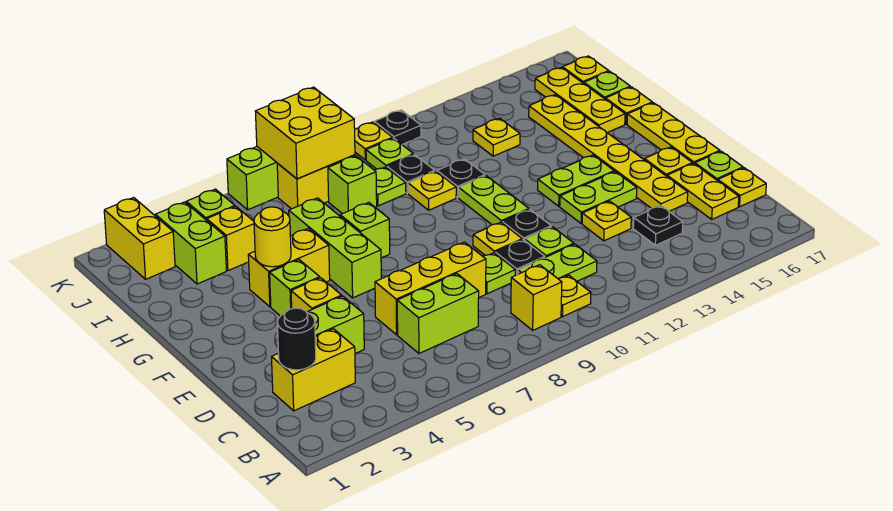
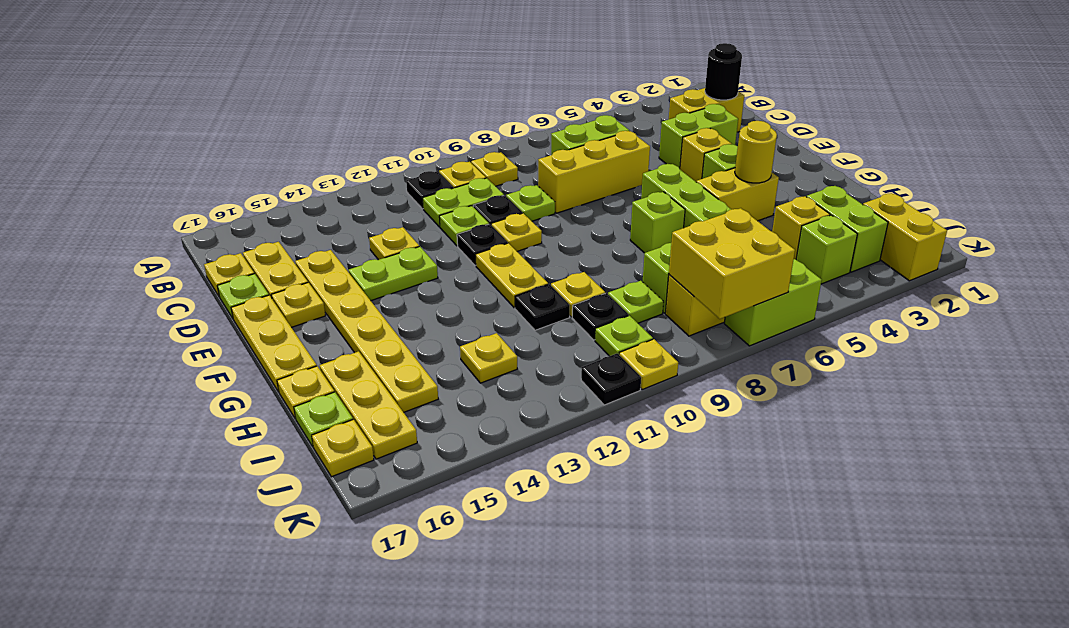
yellow 1x1 brick [511,265,562,330] -> yellow 1x1 plate [471,152,518,186]
black 1x1 plate [633,205,683,245] -> black 1x1 plate moved to [406,171,453,209]
lime 1x2 plate [459,176,529,225] -> yellow 1x2 plate [475,243,548,308]
lime 1x2 plate [538,155,614,206] -> none

